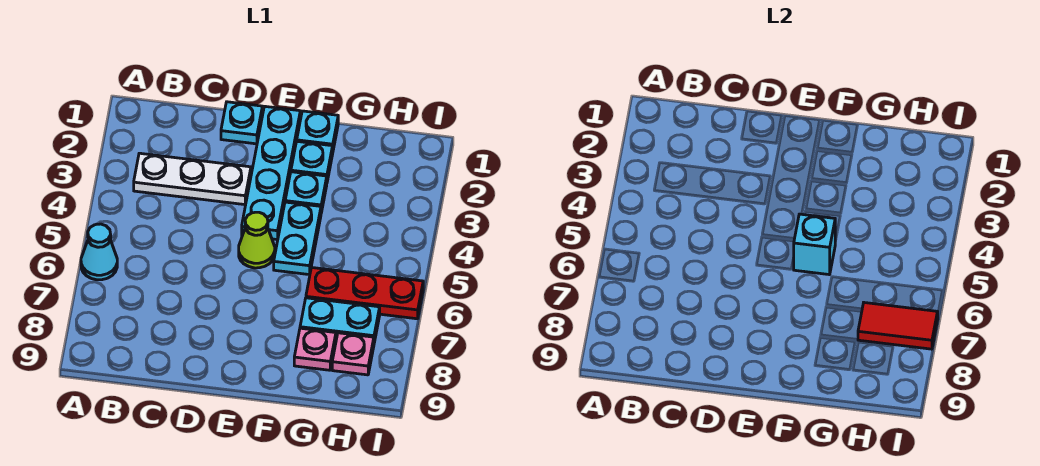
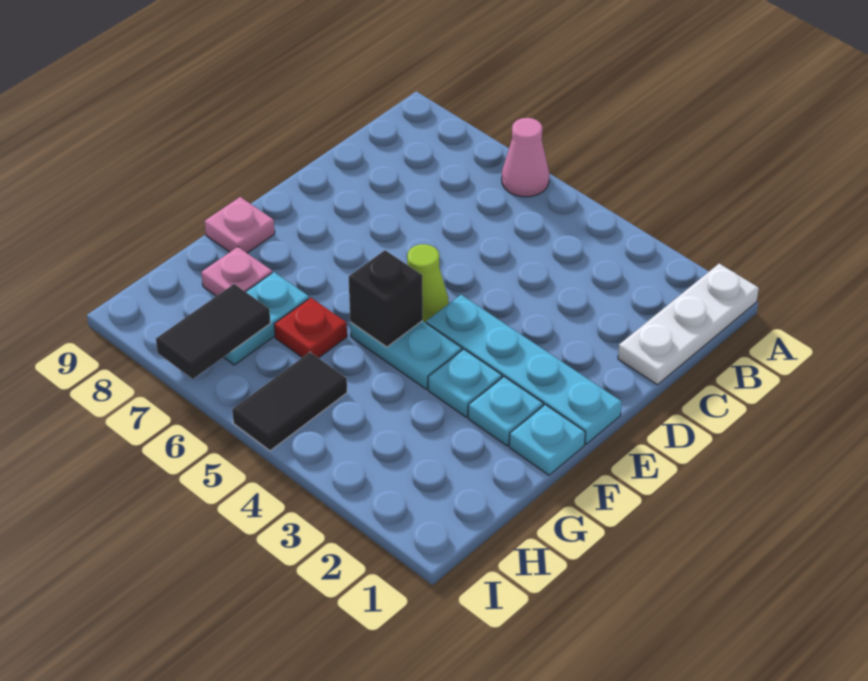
cyan 1x1 cone [81,224,117,280] -> pink 1x1 cone [502,118,549,197]
white 1x3 plate [134,153,251,205] -> white 1x3 plate moved to [618,264,759,385]
cyan 1x1 plate [221,102,262,144] -> none
cyan 1x1 brick [793,214,835,275] -> black 1x1 brick [349,250,423,347]
red 1x3 plate [306,267,423,319] -> red 1x1 plate [274,298,347,358]
none -> black 1x2 tile [232,352,347,451]
red 1x2 tile [858,303,938,349] -> black 1x2 tile [156,284,270,379]
pink 1x1 plate [332,333,374,375] -> pink 1x1 plate moved to [204,197,275,253]

